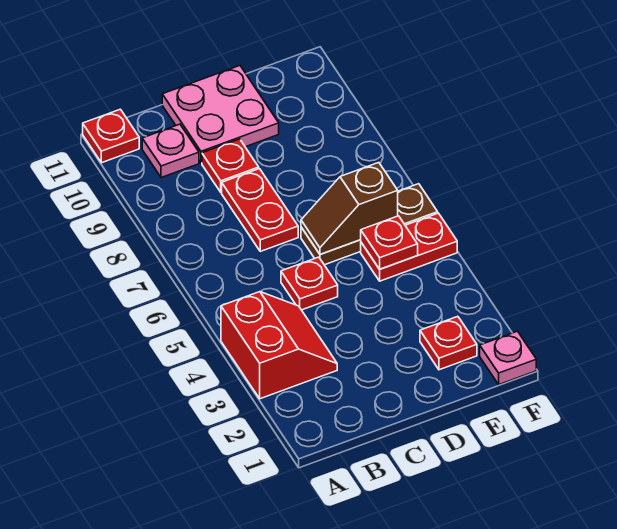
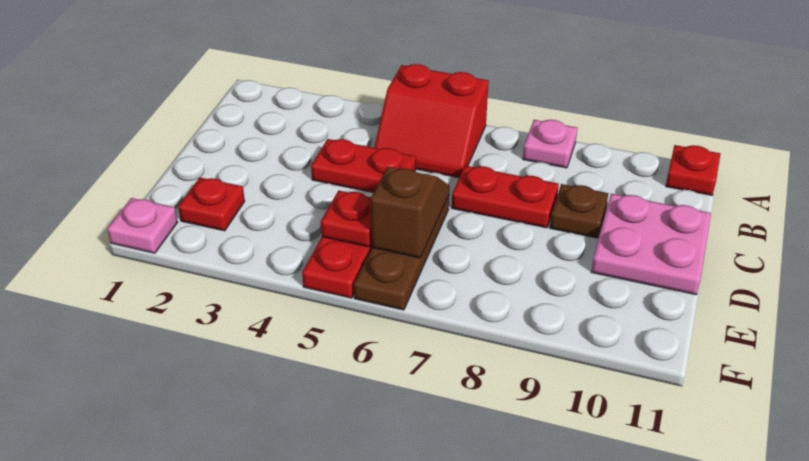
red 2x2 slope [221,292,337,399] -> red 2x2 slope moved to [374,64,489,178]
pink 1x1 plate [142,124,199,178] -> pink 1x1 plate moved to [523,120,577,168]
red 1x1 plate [281,257,338,310] -> red 1x2 plate [311,139,416,193]
red 1x1 plate [202,139,259,192] -> brown 1x1 plate [550,184,608,238]

